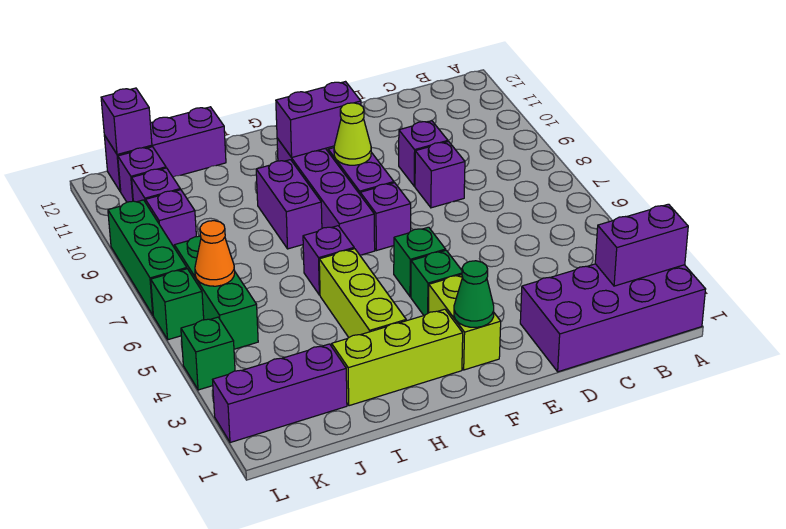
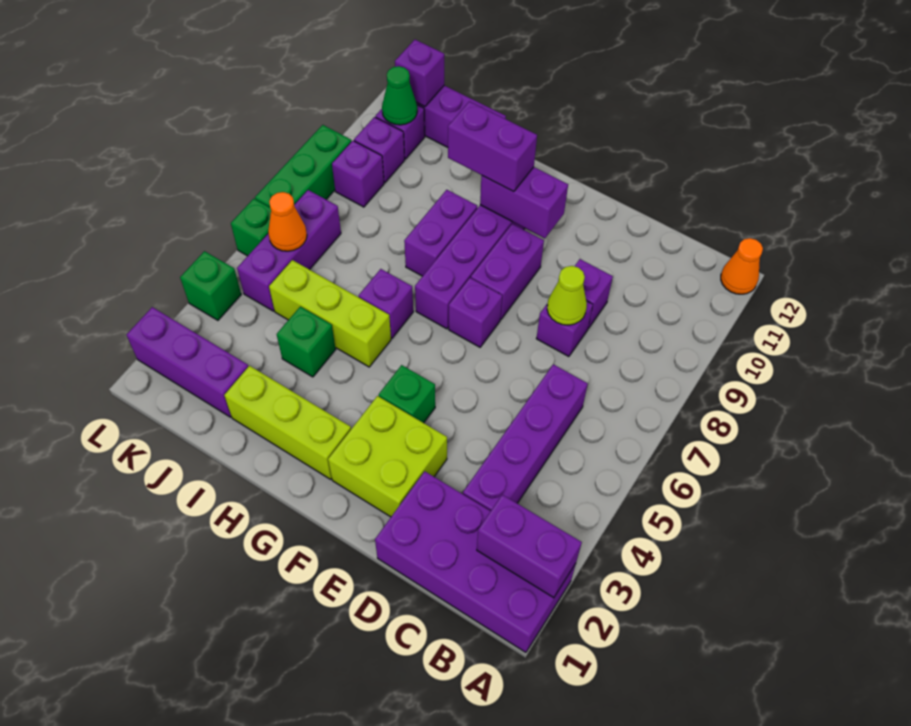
none -> orange 1x1 cone [721,238,763,294]
none -> purple 1x4 brick [463,364,588,511]
lime 1x2 brick [429,275,501,370] -> lime 2x2 brick [328,396,447,517]
green 1x1 cone [454,261,494,327] -> green 1x1 cone moved to [382,66,417,125]
green 1x1 brick [394,227,446,297] -> green 1x1 brick moved to [277,307,336,377]
lime 1x1 cone [334,103,371,165] -> lime 1x1 cone moved to [547,266,587,325]
none -> purple 1x2 brick [448,101,537,192]
lime 1x3 brick [319,249,406,337] -> lime 1x3 brick turned to [269,260,391,367]
green 1x3 brick [174,236,258,349] -> purple 1x3 brick [237,190,341,311]

